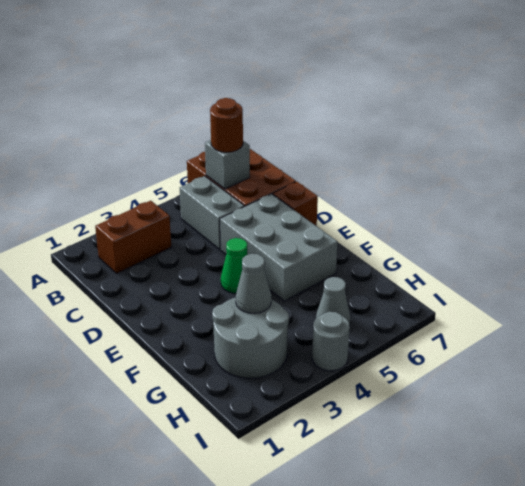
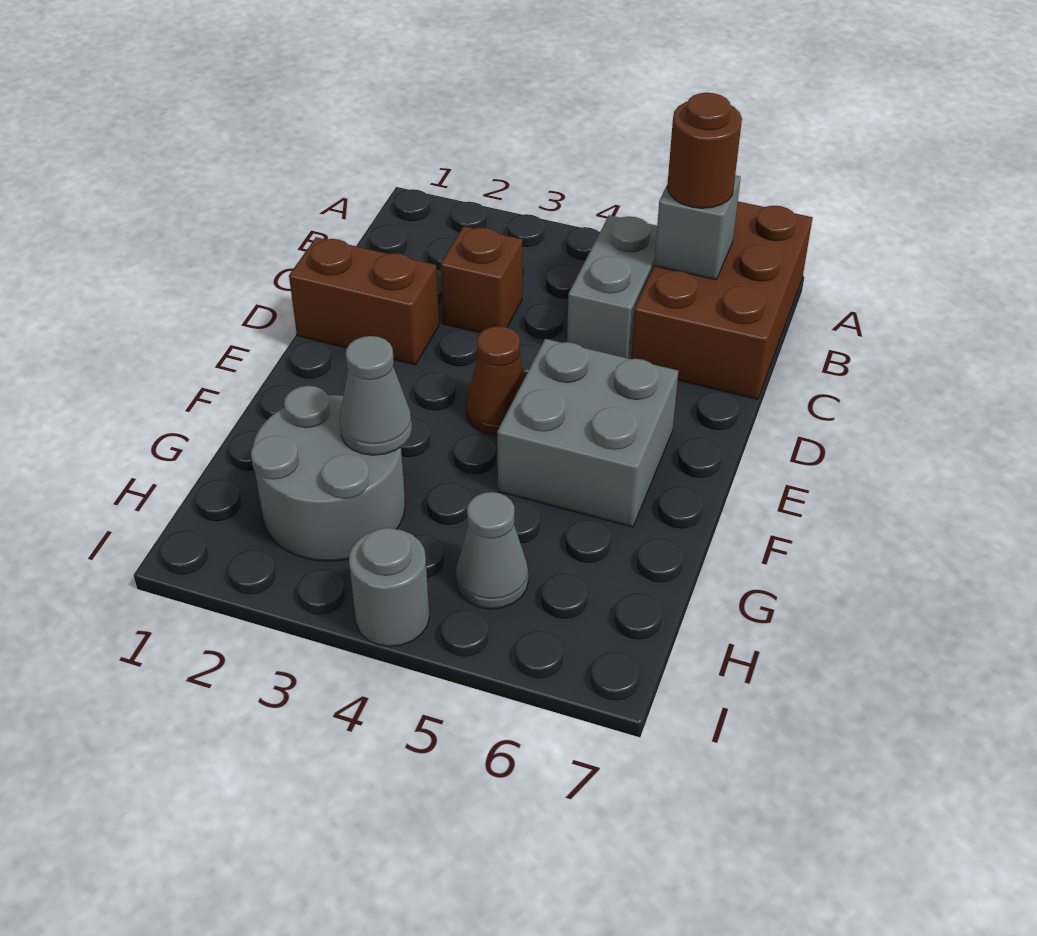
brown 1x2 brick [95,201,171,273] -> brown 1x2 brick moved to [289,237,439,365]
grey 2x3 brick [220,194,338,301] -> grey 2x2 brick [497,339,678,527]
brown 1x1 brick [273,182,318,226] -> brown 1x1 brick moved to [441,226,523,333]
green 1x1 cone [221,238,248,293] -> brown 1x1 cone [466,326,525,435]

